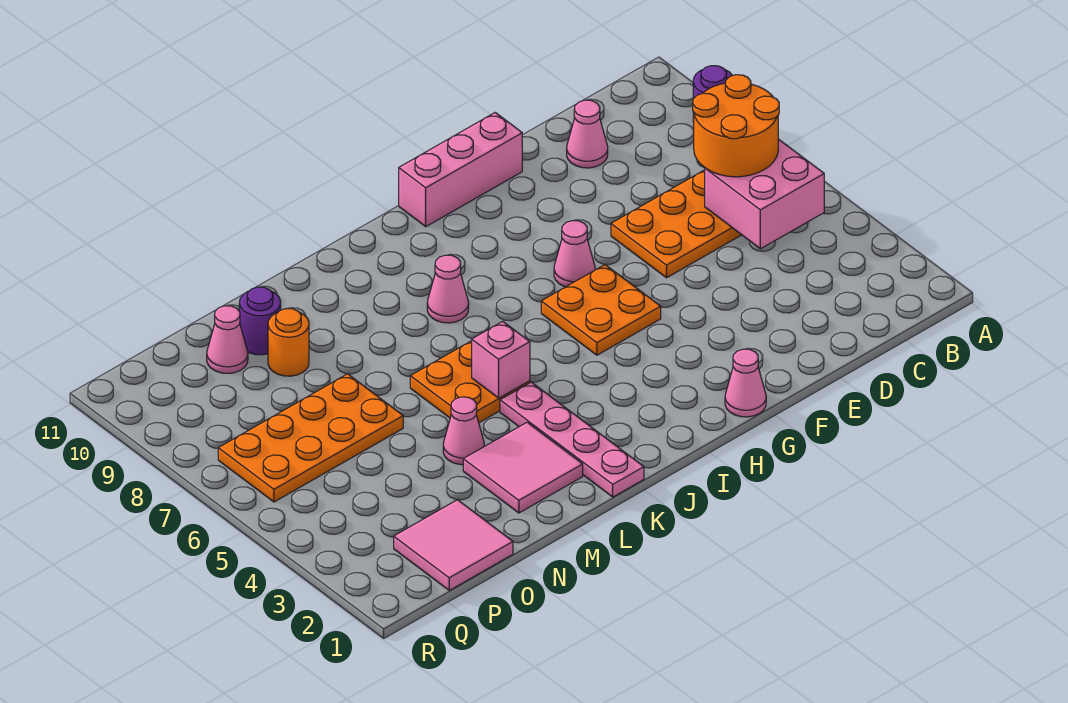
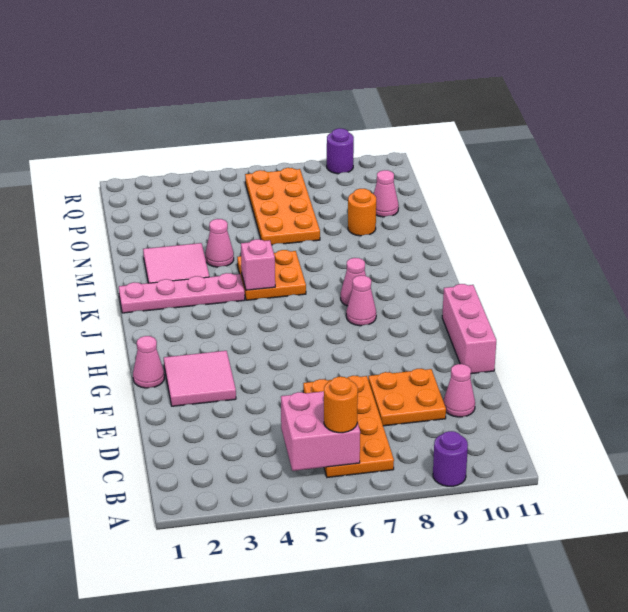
orange 2x2 round brick [693,75,779,177] -> orange 1x1 round brick [324,377,358,433]
orange 2x2 plate [541,265,661,355] -> orange 2x2 plate moved to [368,369,446,426]
pink 1x1 cone [554,221,595,287] -> pink 1x1 cone moved to [346,275,376,326]
purple 1x1 round brick [239,287,281,355] -> purple 1x1 round brick moved to [327,128,354,174]
pink 2x2 tile [394,500,513,590] -> pink 2x2 tile moved to [164,351,236,406]

